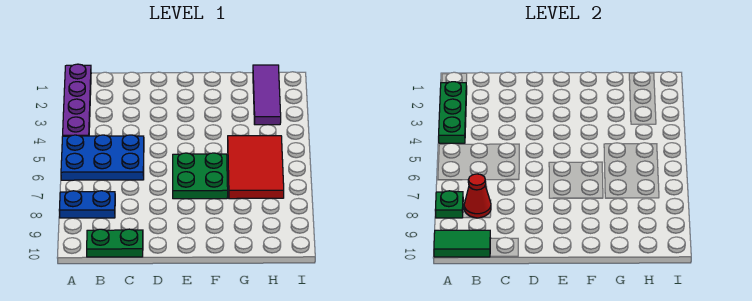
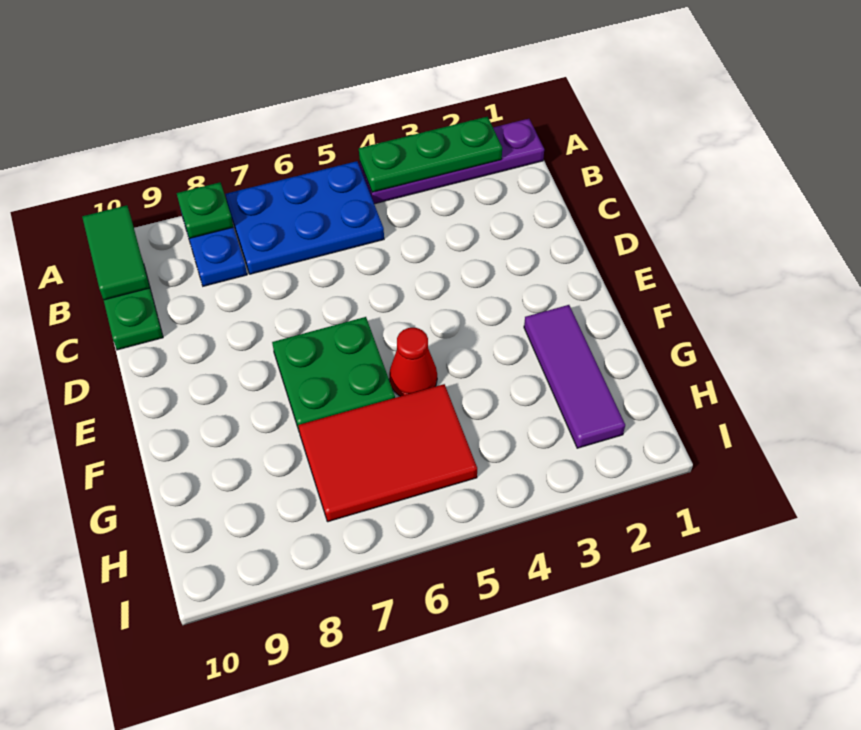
blue 2x3 plate [61,135,144,180] -> blue 2x3 plate turned to [225,161,384,274]
red 1x1 cone [464,174,491,218] -> red 1x1 cone moved to [389,328,437,396]
purple 1x3 tile [253,65,281,125] -> purple 1x3 tile turned to [524,305,625,448]

